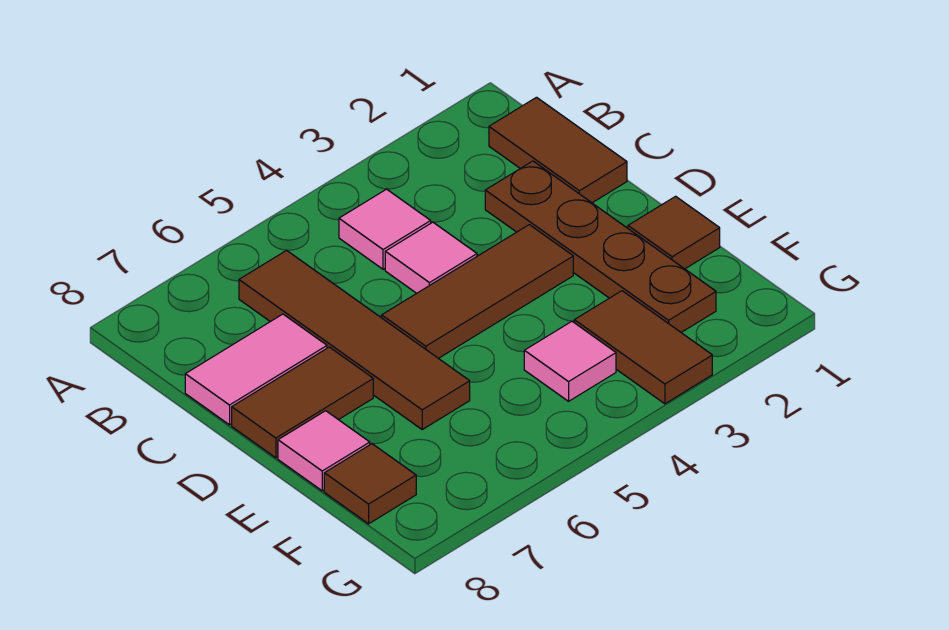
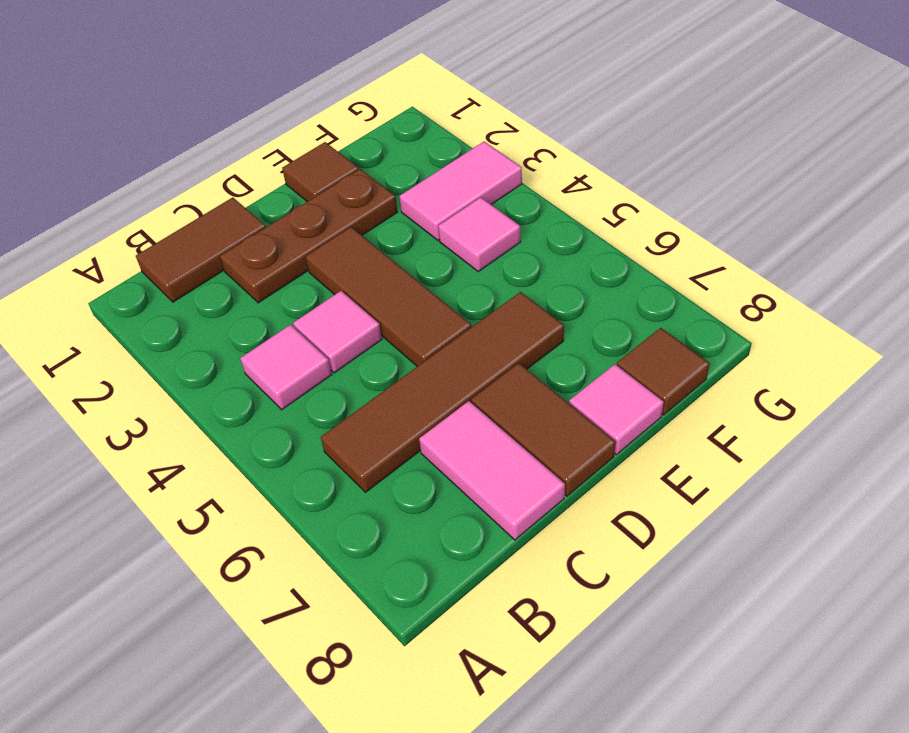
brown 1x4 plate [485,161,716,332] -> brown 1x3 plate [220,169,397,303]
brown 1x2 tile [574,291,712,404] -> pink 1x2 tile [399,142,522,240]

